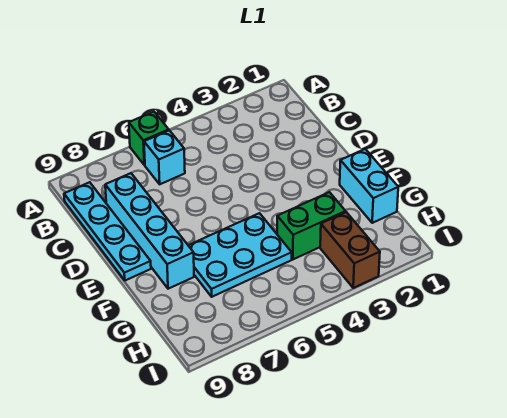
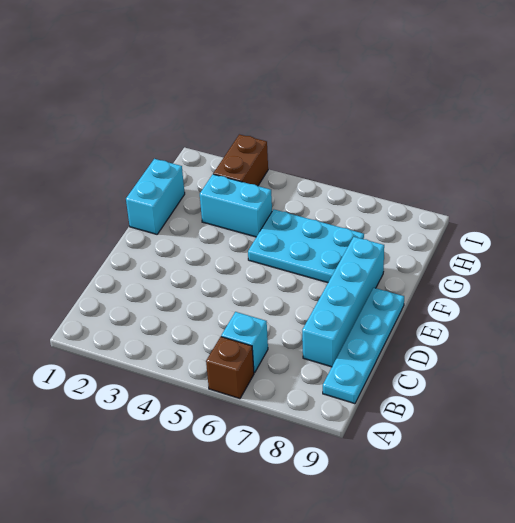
green 1x1 brick [129,112,169,165] -> brown 1x1 brick [206,337,254,399]
green 1x2 brick [277,192,346,259] -> cyan 1x2 brick [200,174,272,237]

